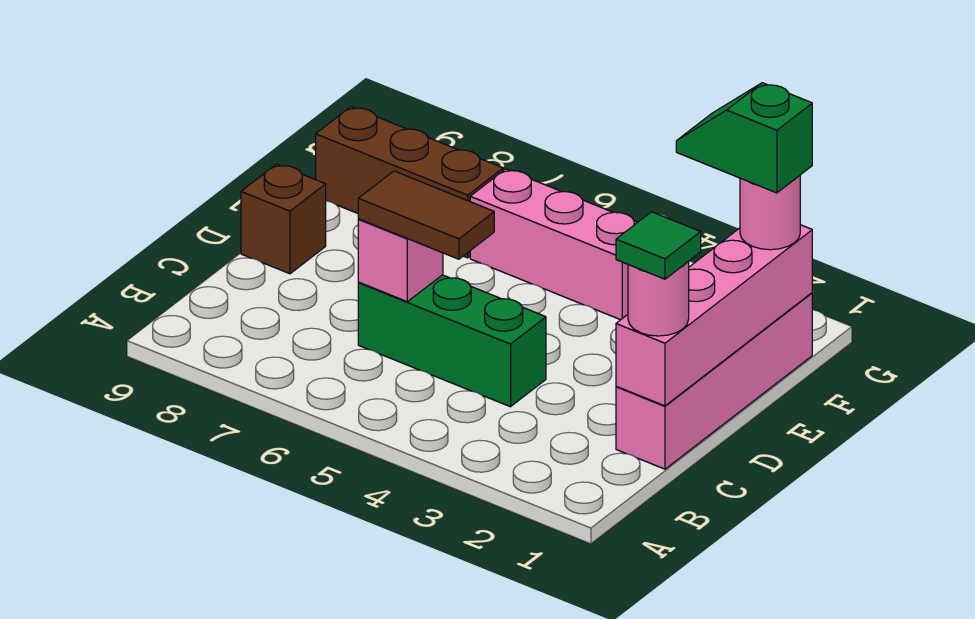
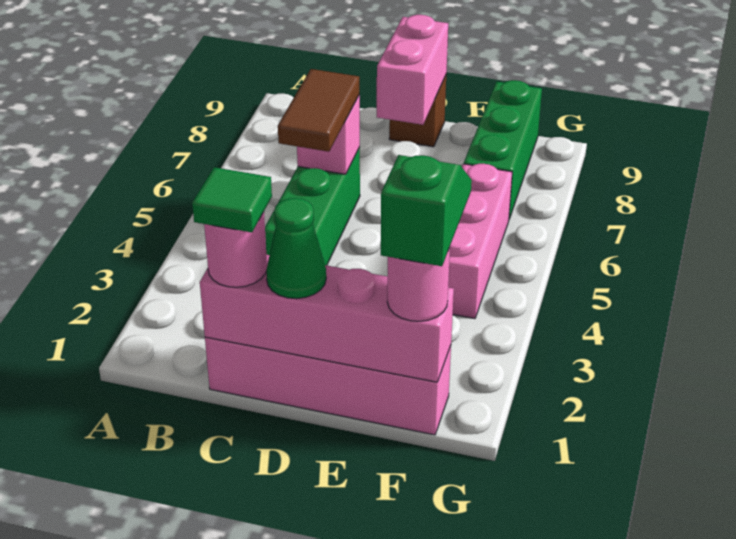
none -> green 1x1 cone [266,198,326,299]
none -> pink 1x2 brick [377,15,448,125]
brown 1x3 brick [316,107,503,258] -> green 1x3 brick [464,80,542,219]

